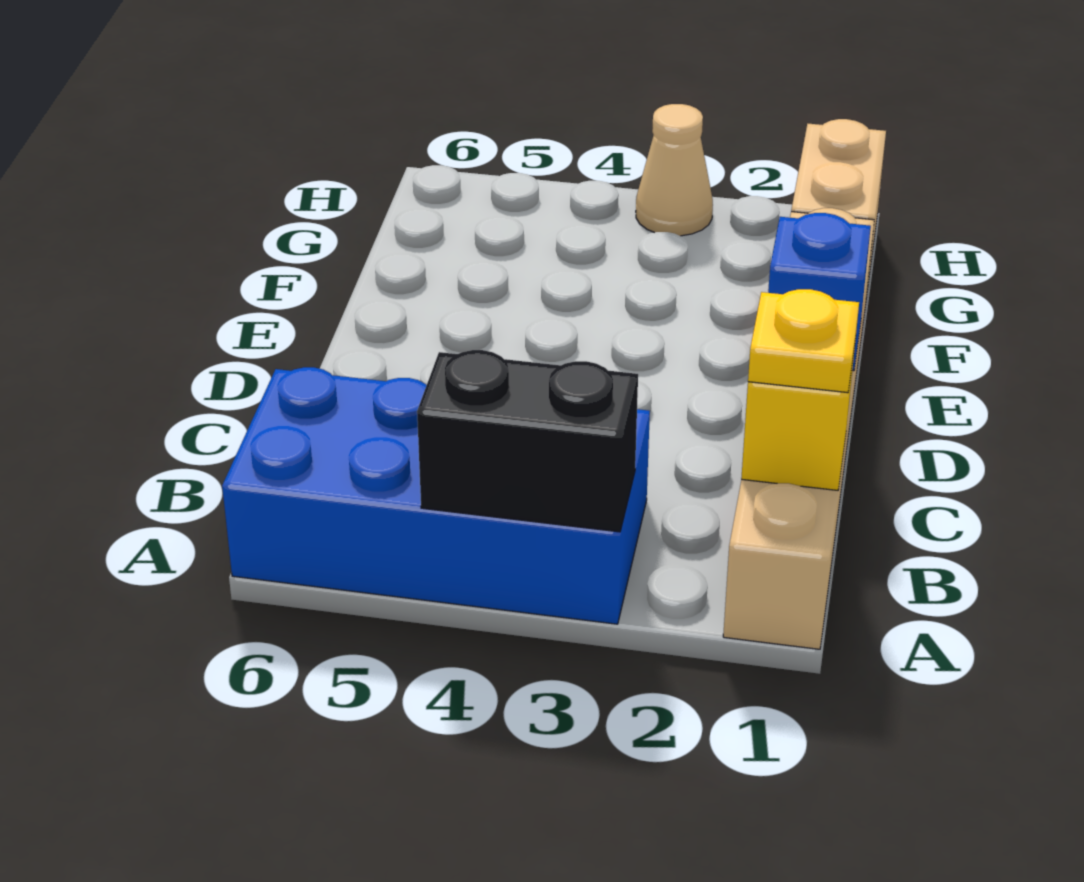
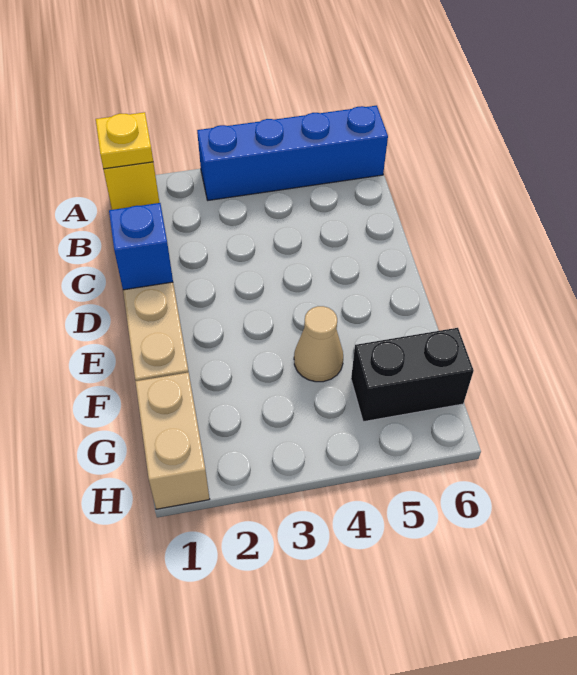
blue 2x4 brick [222,367,650,624] -> blue 1x4 brick [197,106,388,200]
black 1x2 brick [417,350,638,532] -> black 1x2 brick moved to [351,328,474,422]
tan 1x1 cone [636,104,713,236] -> tan 1x1 cone moved to [294,306,343,382]

